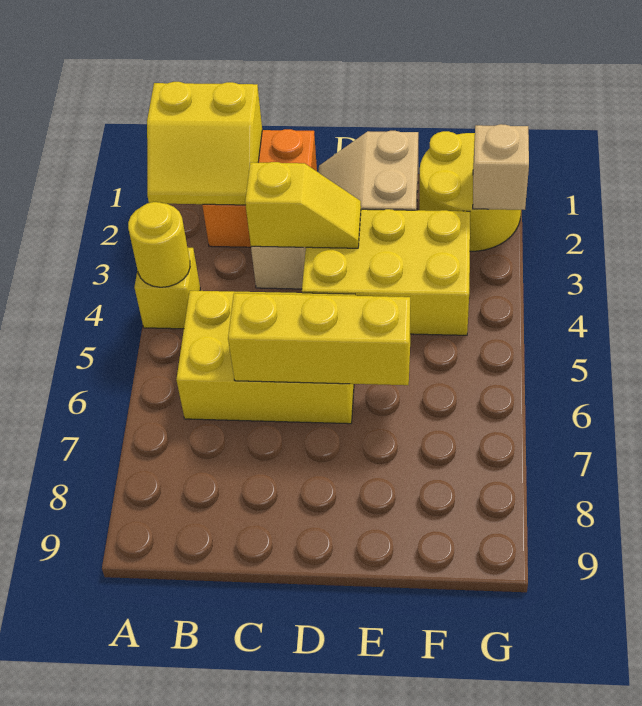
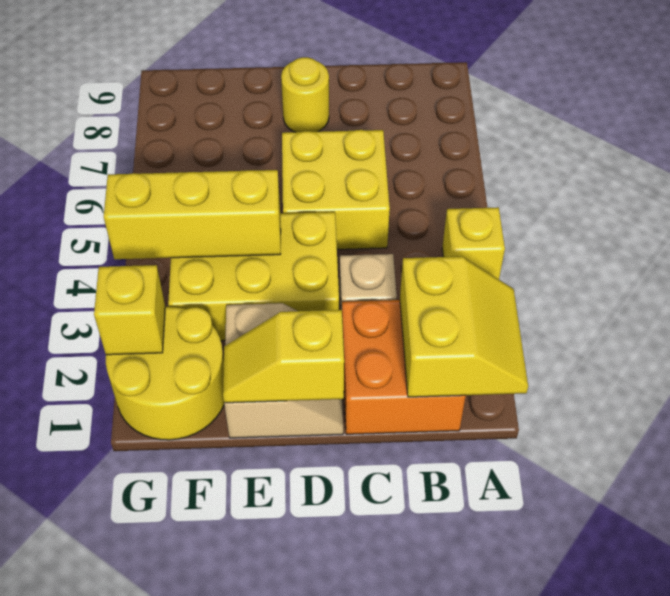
yellow 2x2 slope [147,82,262,205] -> yellow 2x2 slope turned to [400,256,528,397]
yellow 1x1 round brick [128,202,190,287] -> yellow 1x1 round brick moved to [281,57,329,132]
yellow 2x3 brick [176,291,355,424] -> yellow 2x2 brick [282,130,390,249]
yellow 1x2 slope [245,162,361,248] -> yellow 1x2 slope moved to [223,310,344,403]
yellow 1x3 brick [228,293,410,385] -> yellow 1x3 brick moved to [104,170,281,259]
tan 1x1 brick [473,124,529,210] -> yellow 1x1 brick [94,265,165,355]

